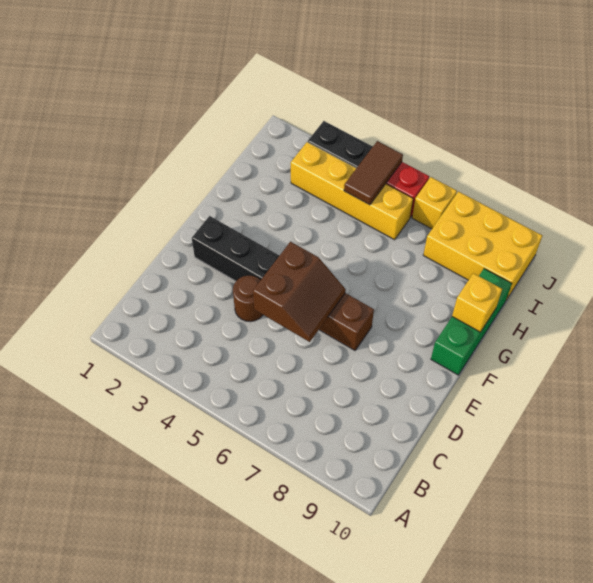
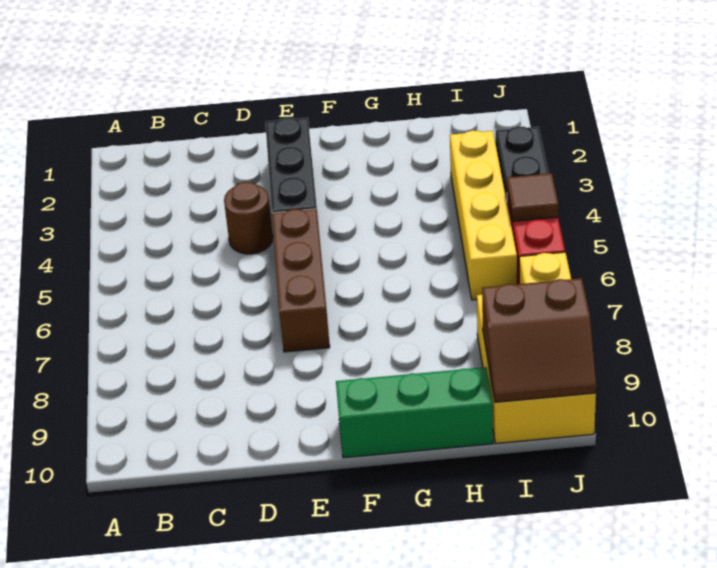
brown 2x2 slope [253,242,346,342] -> brown 2x2 slope moved to [482,278,596,402]
yellow 1x1 brick [452,273,502,332] -> none
brown 1x2 tile [344,141,403,205] -> brown 1x1 tile [507,173,558,221]

